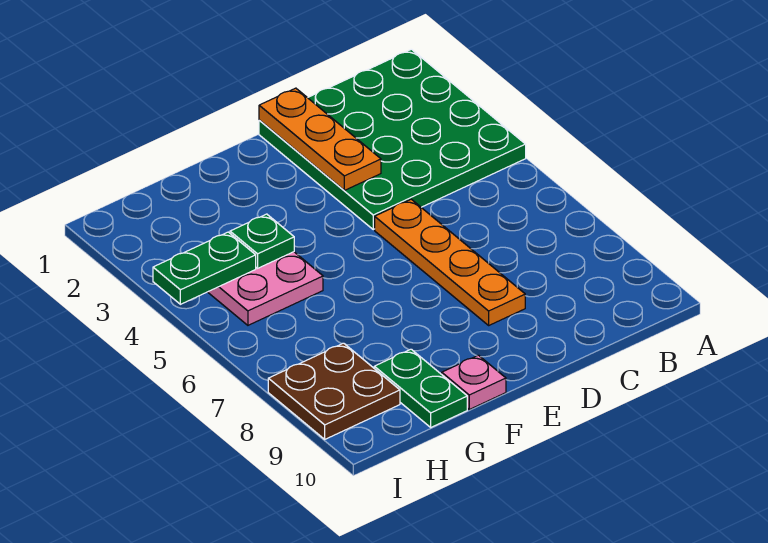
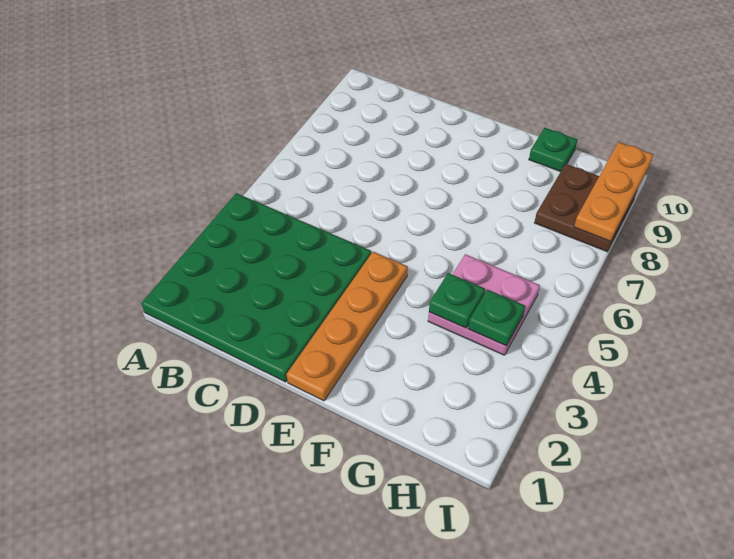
orange 1x3 plate [259,88,381,190] -> orange 1x3 plate moved to [574,142,653,242]
orange 1x4 plate [375,199,525,325] -> orange 1x4 plate moved to [286,252,408,401]
pink 1x1 plate [442,355,506,409] -> none
green 1x2 plate [374,349,467,427] -> green 1x1 plate [529,128,577,172]
green 1x2 plate [153,232,256,304] -> green 1x1 plate [468,290,525,346]

